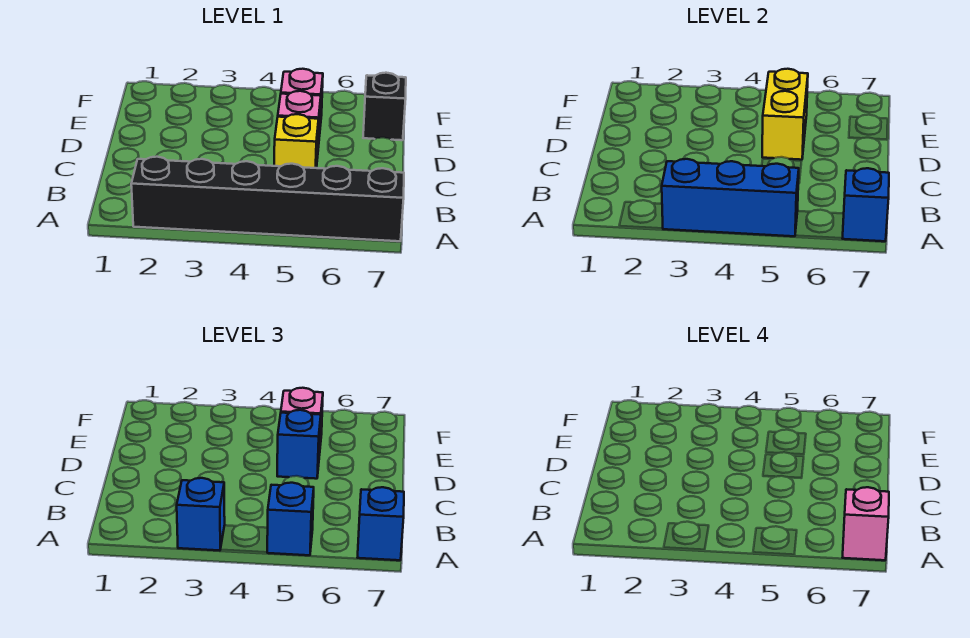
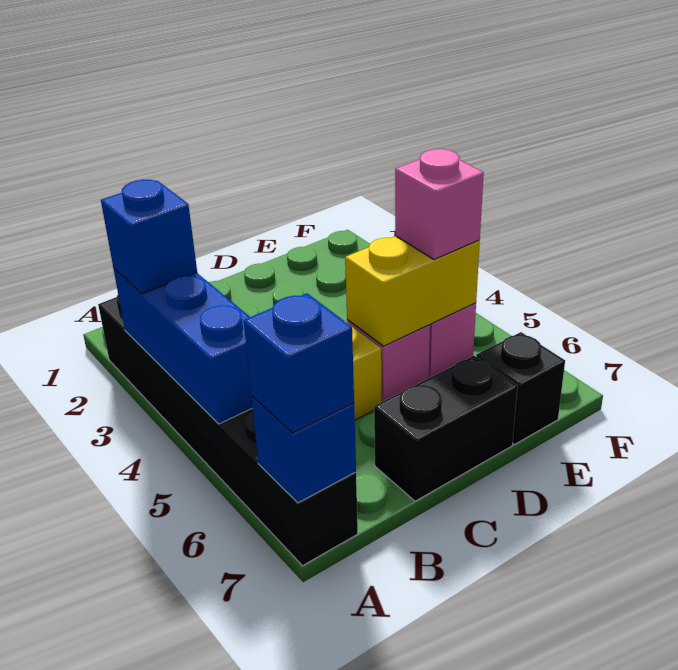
blue 1x1 brick [267,483,314,555] -> none
pink 1x1 brick [842,487,889,560] -> none
none -> black 1x2 brick [374,356,518,501]
blue 1x1 brick [277,410,321,479] -> none

